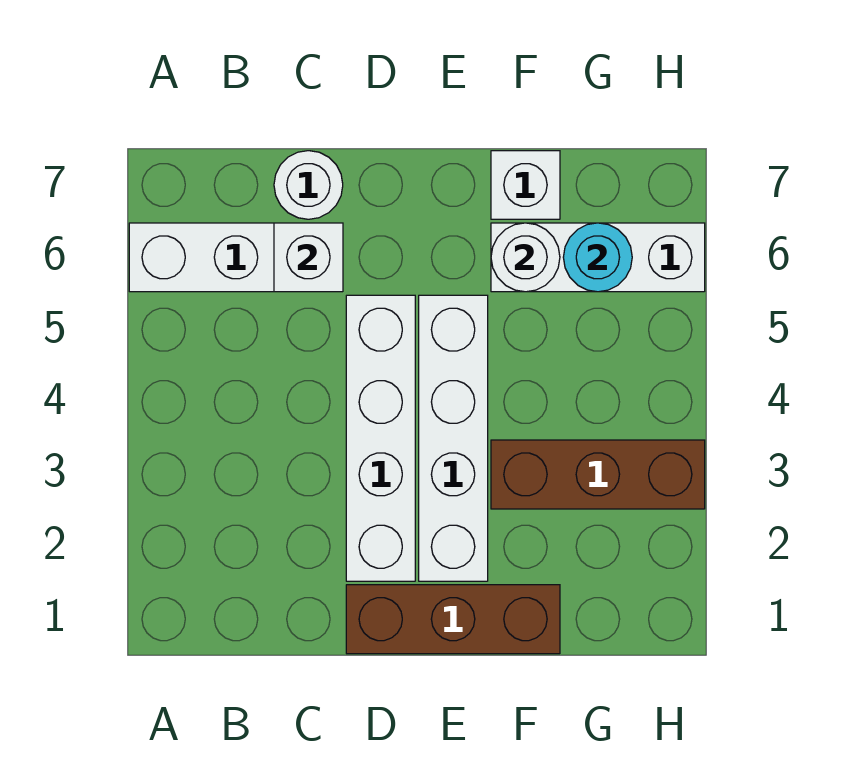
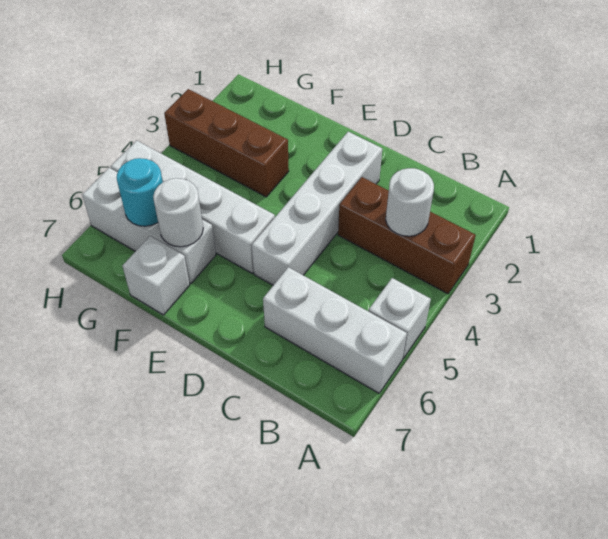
white 1x1 brick [274,223,343,292] -> white 1x1 brick moved to [369,278,431,358]
white 1x1 round brick [274,151,343,219] -> white 1x1 round brick moved to [386,168,434,236]
brown 1x3 brick [346,585,560,654] -> brown 1x3 brick moved to [338,177,475,294]
white 1x4 brick [419,295,488,581] -> white 1x4 brick turned to [111,141,275,273]

